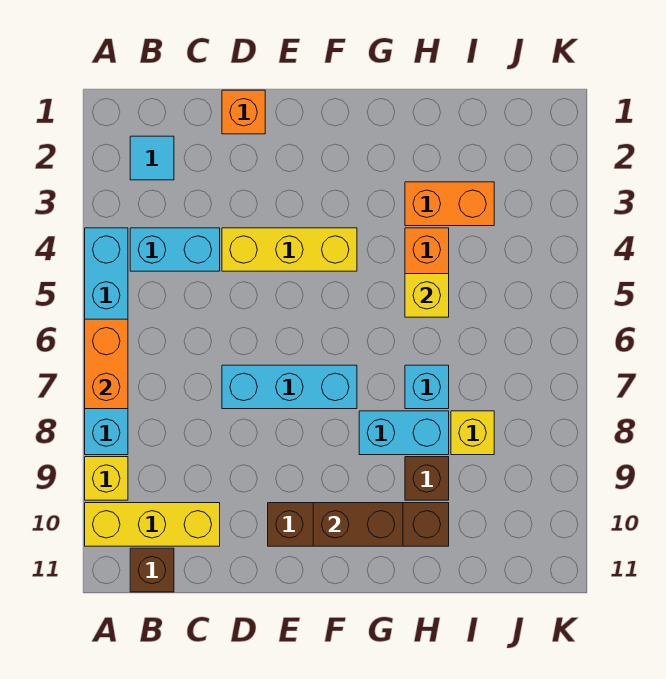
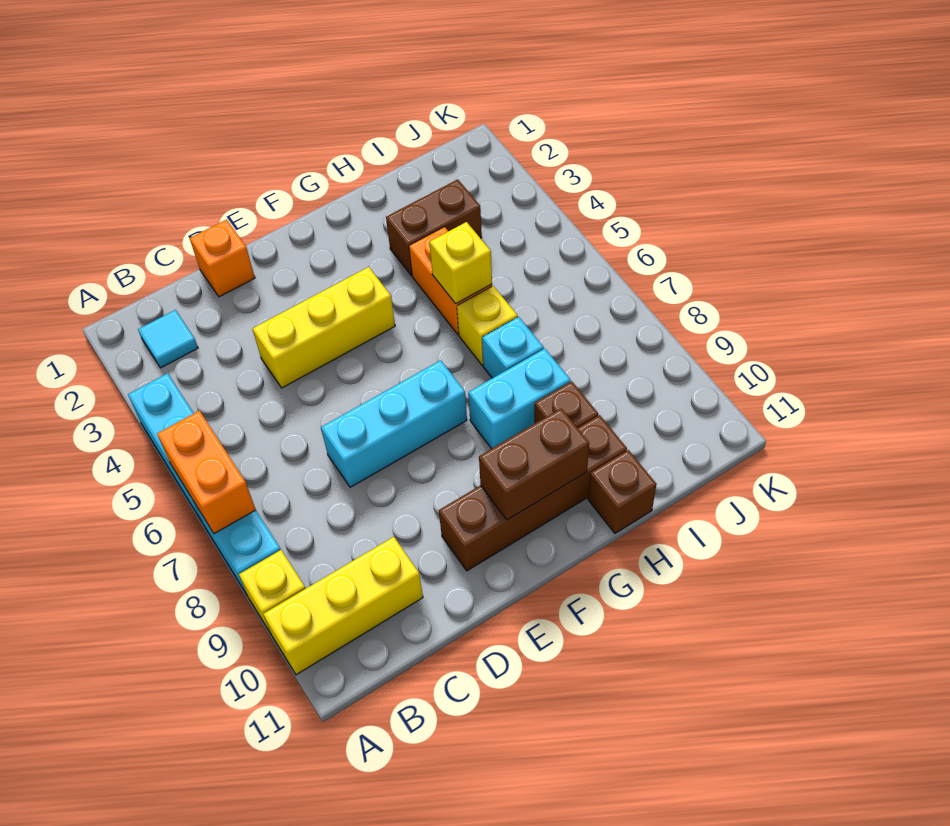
cyan 1x2 brick [130,228,220,271] -> none
brown 1x1 brick [130,548,174,592] -> brown 1x1 brick moved to [588,450,657,533]
orange 1x2 brick [405,182,494,226] -> brown 1x2 brick [386,179,482,276]
yellow 1x1 brick [451,411,494,455] -> yellow 1x1 brick moved to [457,286,518,365]

